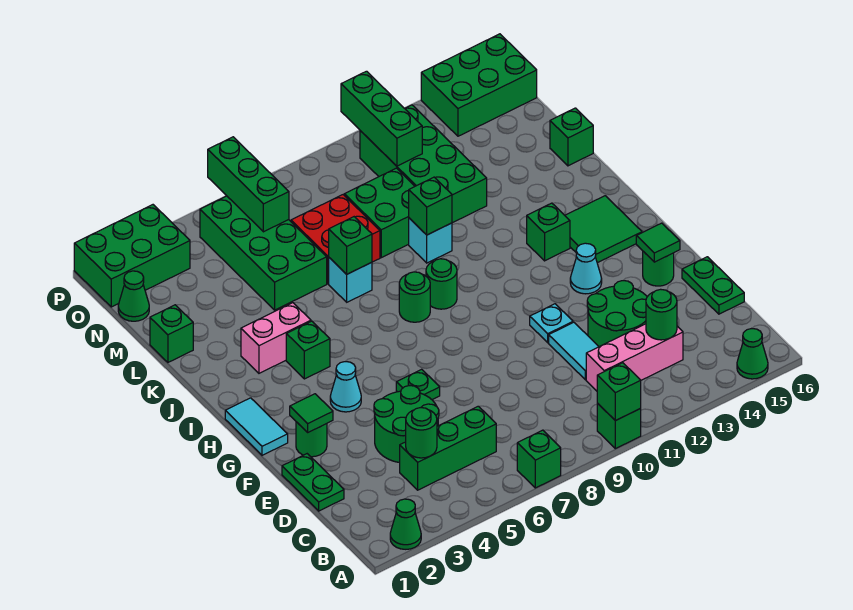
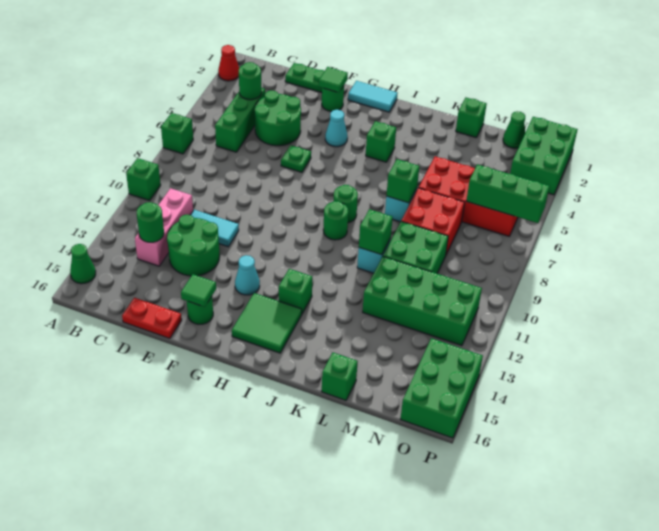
green 1x1 cone [390,499,421,549] -> red 1x1 cone [218,45,239,81]
green 1x1 brick [597,363,641,421] -> none
green 1x2 plate [682,257,744,314] -> red 1x2 plate [122,298,182,338]
cyan 1x1 plate [530,304,573,343] -> none
pink 1x2 brick [241,303,311,373] -> none
green 2x4 brick [200,196,327,310] -> red 2x4 brick [419,156,518,236]
green 1x3 brick [341,71,422,166] -> none

